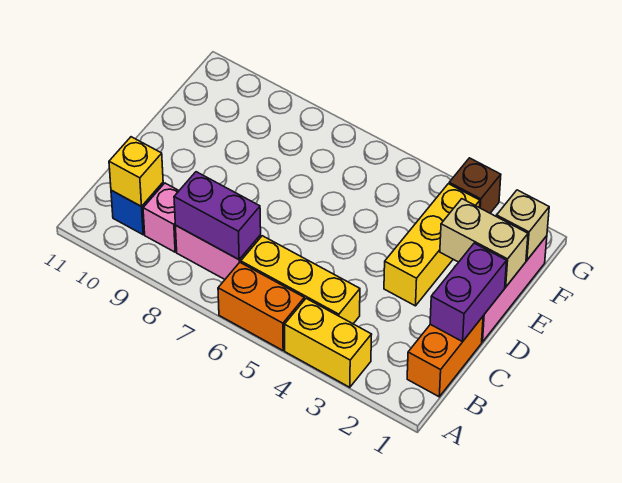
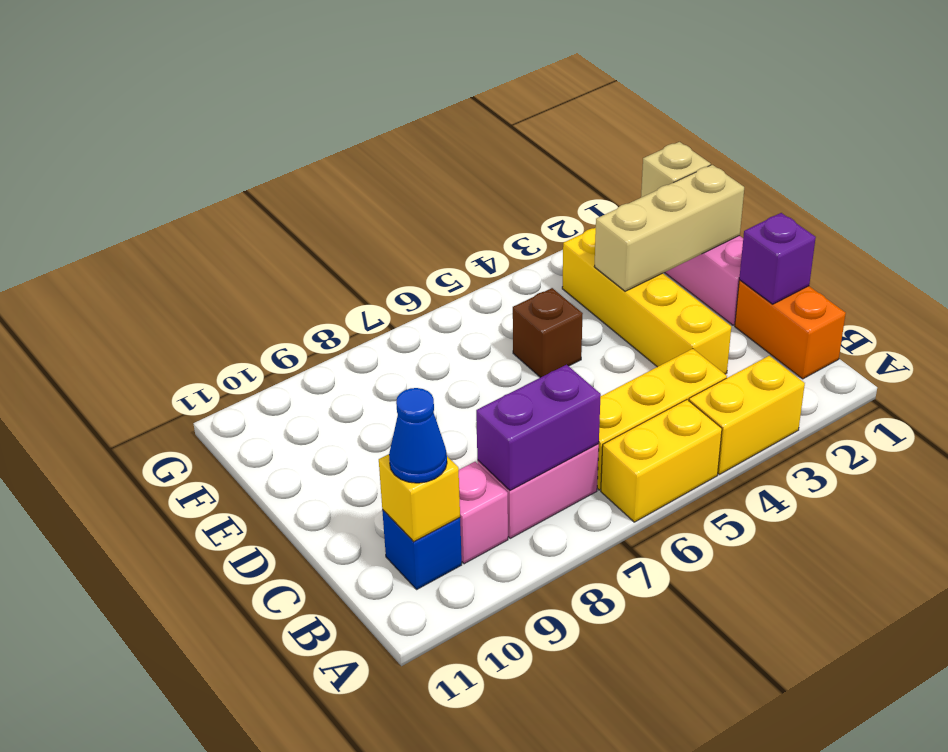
orange 1x2 brick [218,262,304,350] -> yellow 1x2 brick [601,400,722,522]
none -> blue 1x1 cone [389,388,447,483]
purple 1x2 brick [430,243,507,342] -> purple 1x1 brick [739,213,816,304]
yellow 1x3 brick [384,184,480,306] -> yellow 1x4 brick [562,228,731,374]
tan 1x2 brick [440,199,528,287] -> tan 1x3 brick [594,165,744,291]
brown 1x1 brick [449,158,501,213] -> brown 1x1 brick moved to [513,288,583,378]

